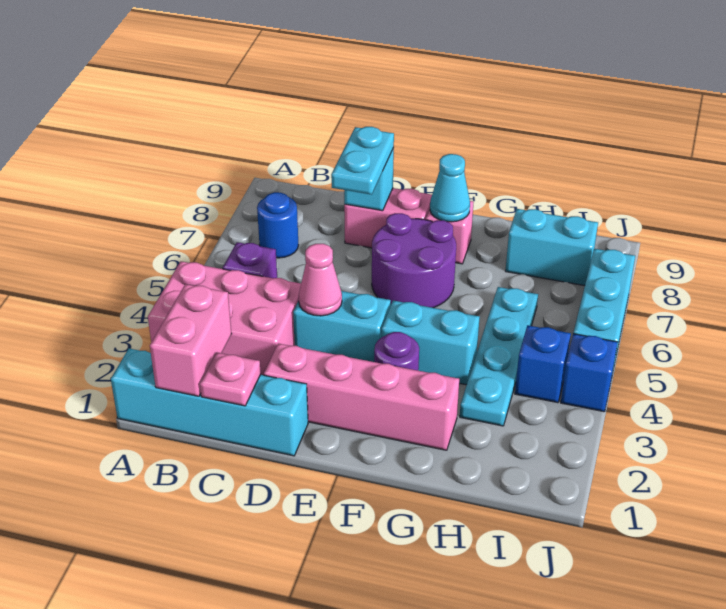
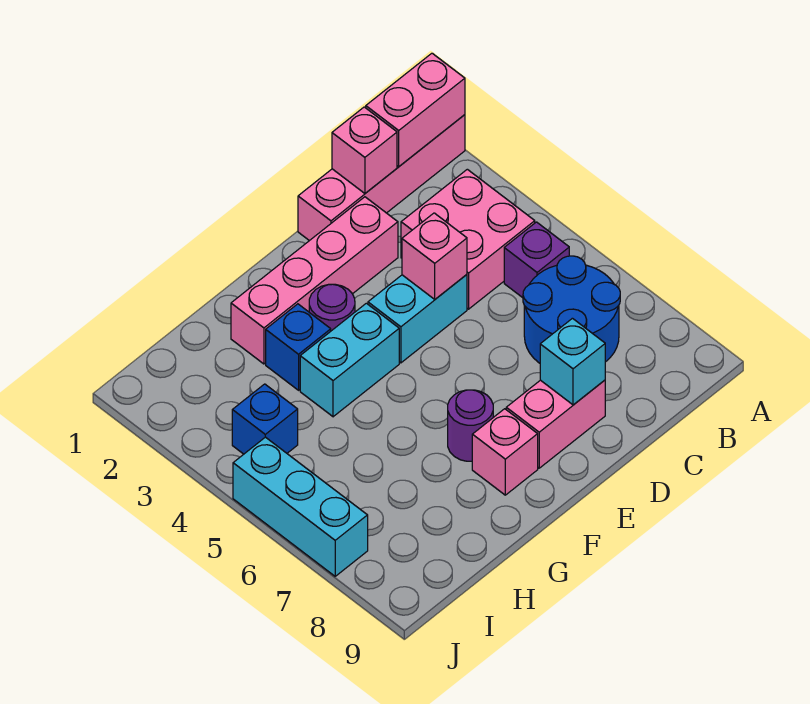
cyan 1x4 brick [111,349,308,456] -> pink 1x4 brick [298,115,465,241]
pink 2x3 brick [148,261,301,375] -> pink 2x2 brick [401,169,535,309]
pink 1x2 brick [150,284,232,396] -> pink 1x2 brick turned to [366,53,465,166]
blue 1x1 round brick [257,192,298,258] -> blue 2x2 round brick [523,256,620,363]
pink 1x1 plate [200,352,261,406] -> pink 1x1 brick [332,107,397,193]
pink 1x1 cone [298,244,342,316] -> pink 1x1 brick [402,213,467,299]
cyan 1x2 plate [331,127,394,195] -> none
purple 2x2 round brick [372,213,456,308] -> purple 1x1 round brick [448,390,493,461]
cyan 1x1 cone [430,154,470,222] -> none
cyan 1x4 plate [460,287,538,426] -> none
cyan 1x2 brick [505,209,598,286] -> none
blue 1x1 brick [561,334,618,412] -> blue 1x1 brick moved to [266,304,331,390]

